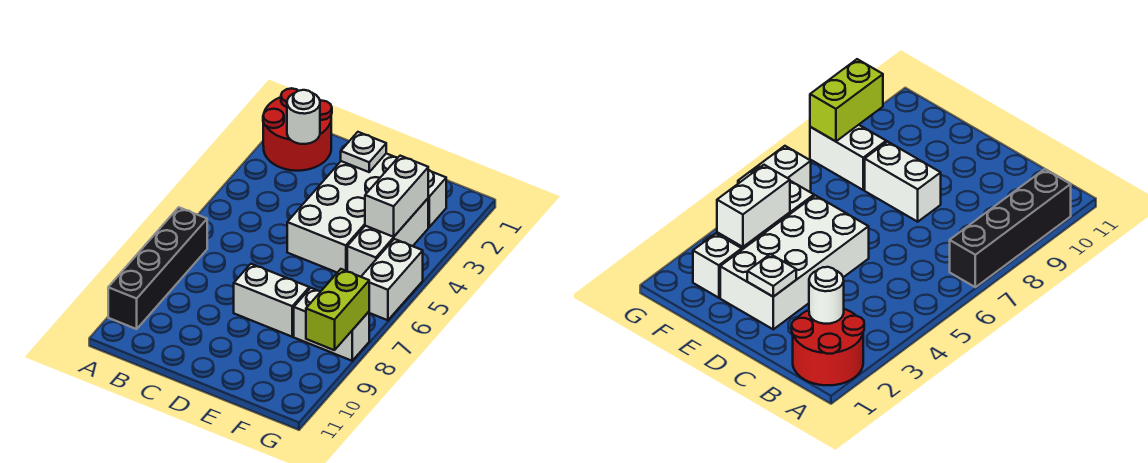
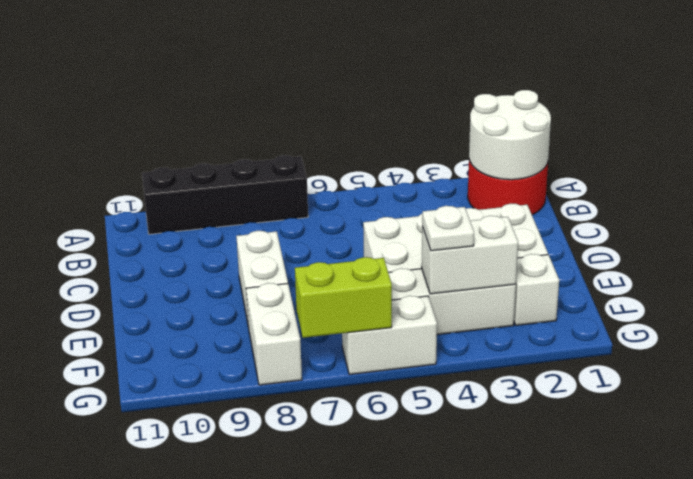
white 1x1 round brick [287,90,320,144] -> white 2x2 round brick [469,90,551,180]
white 1x1 plate [341,132,386,172] -> white 1x1 plate moved to [422,206,474,251]
lime 1x2 brick [306,269,369,350] -> lime 1x2 brick moved to [295,257,392,338]

